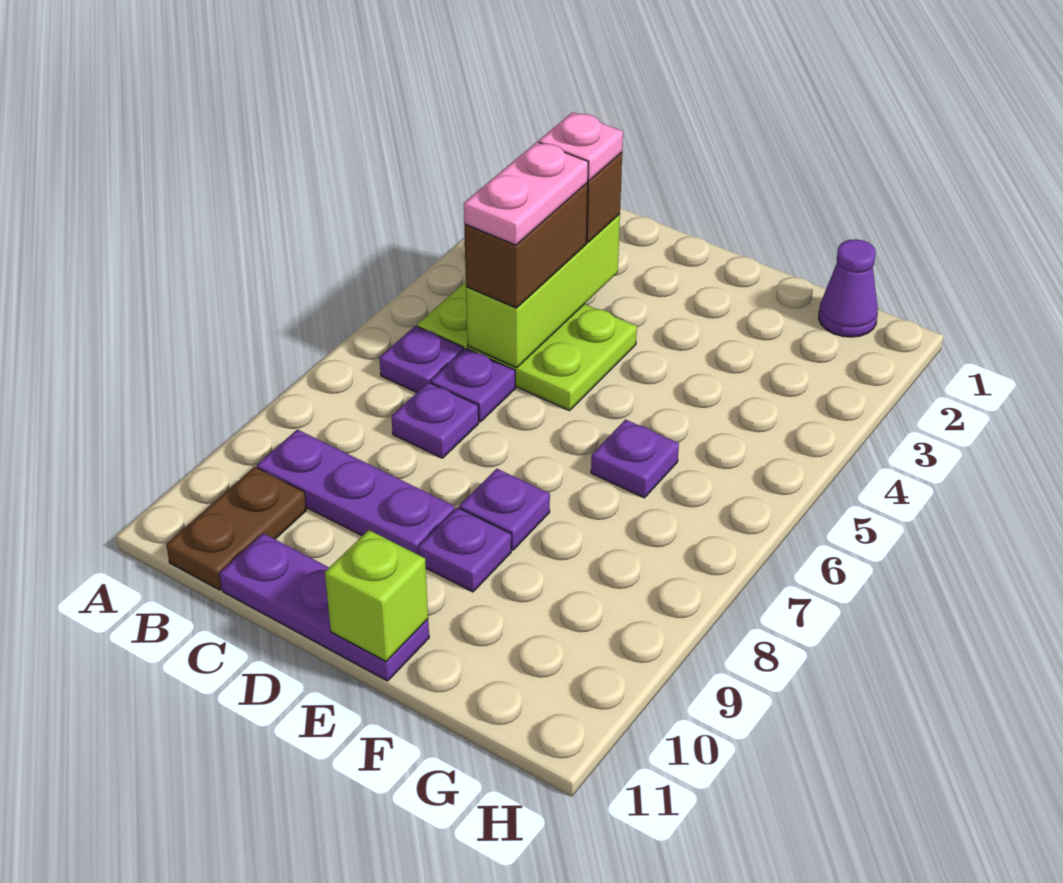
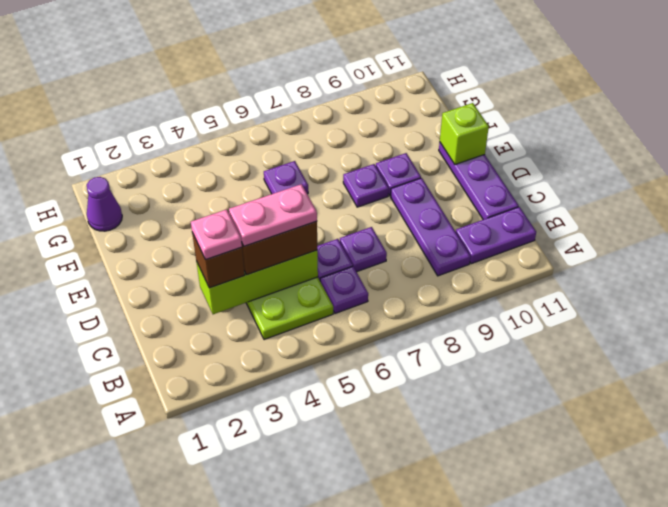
brown 1x2 plate [166,467,306,590] -> purple 1x2 plate [456,207,536,264]

